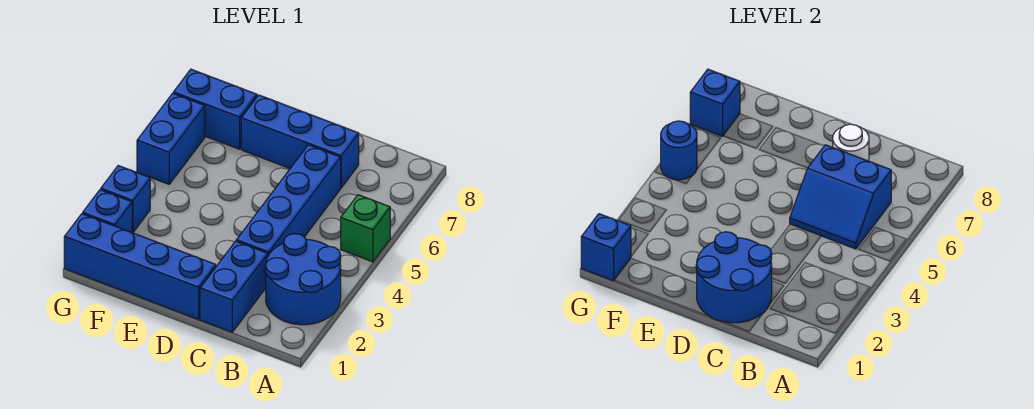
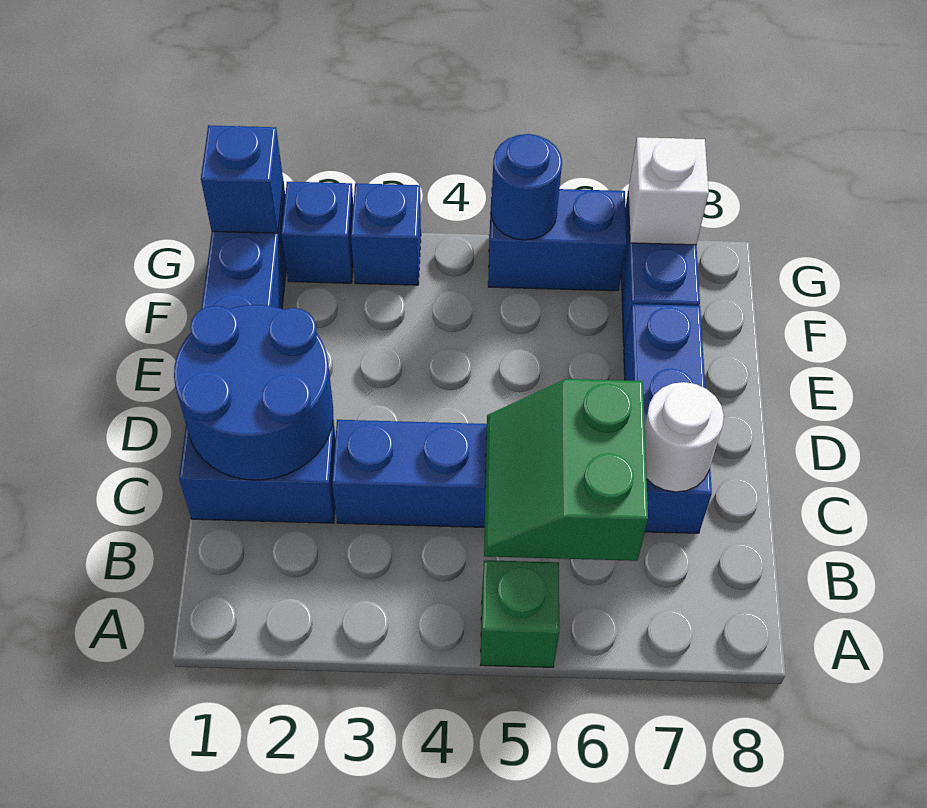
blue 2x2 round brick [265,234,341,325] -> none
blue 2x2 slope [790,145,891,249] -> green 2x2 slope [484,379,648,561]
blue 1x1 brick [690,69,740,136] -> white 1x1 brick [628,137,709,245]

